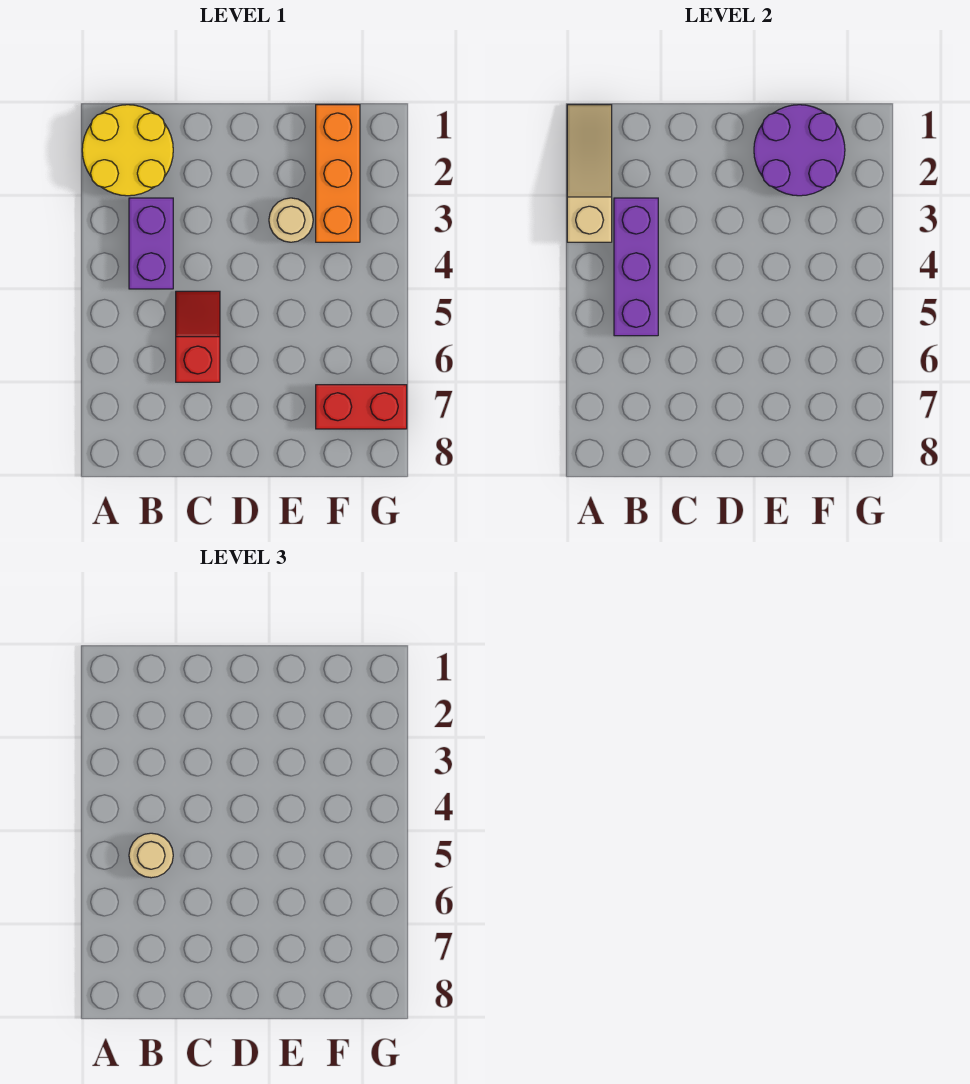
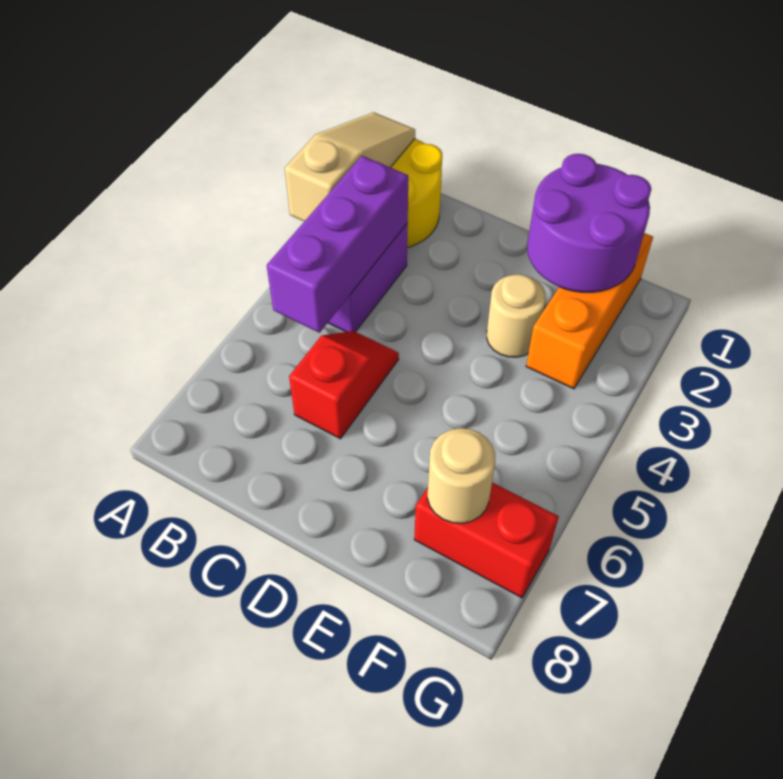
tan 1x1 round brick [129,833,173,878] -> tan 1x1 round brick moved to [427,428,495,523]

